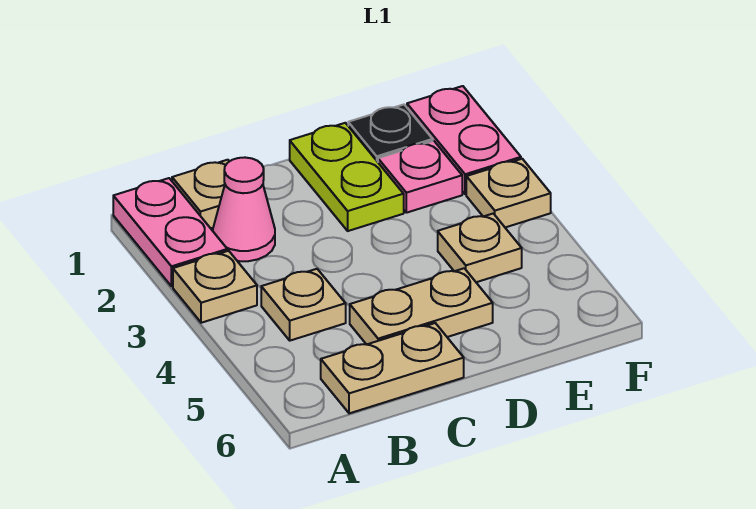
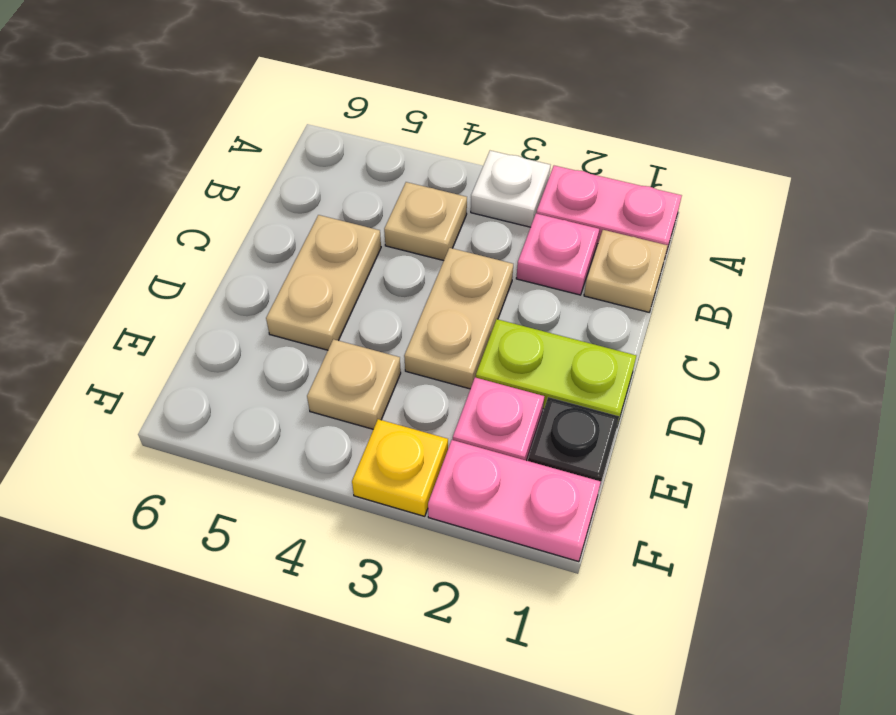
tan 1x1 plate [173,251,257,323] -> white 1x1 plate [471,151,550,227]
pink 1x1 cone [213,157,275,261] -> pink 1x1 plate [516,214,599,295]
tan 1x2 plate [321,323,464,413] -> tan 1x2 plate moved to [404,248,513,389]
tan 1x1 plate [466,159,551,227] -> yellow 1x1 plate [352,419,448,516]

